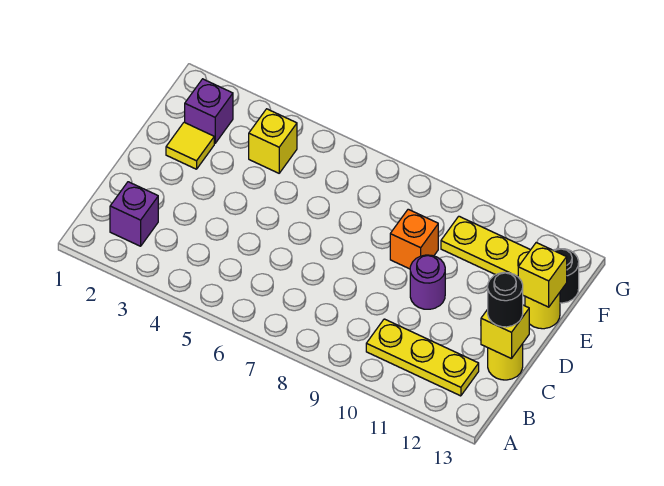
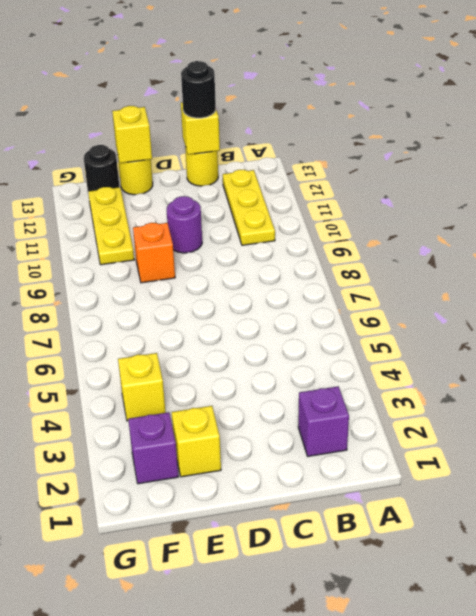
yellow 1x1 tile [166,122,214,169] -> yellow 1x1 brick [172,406,221,477]

